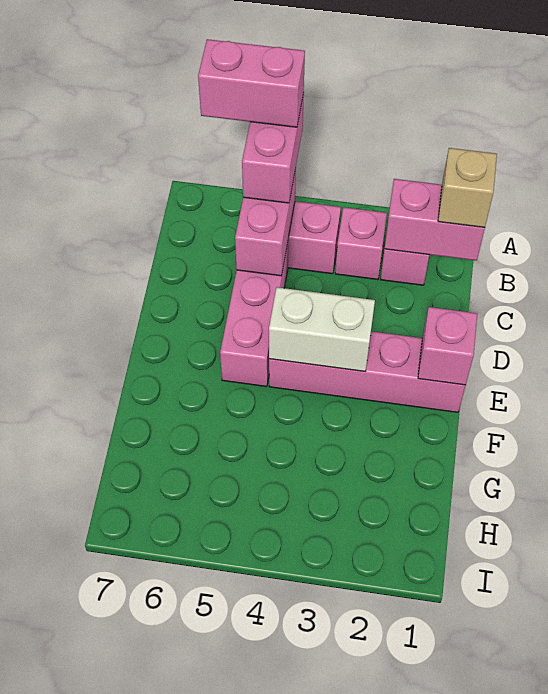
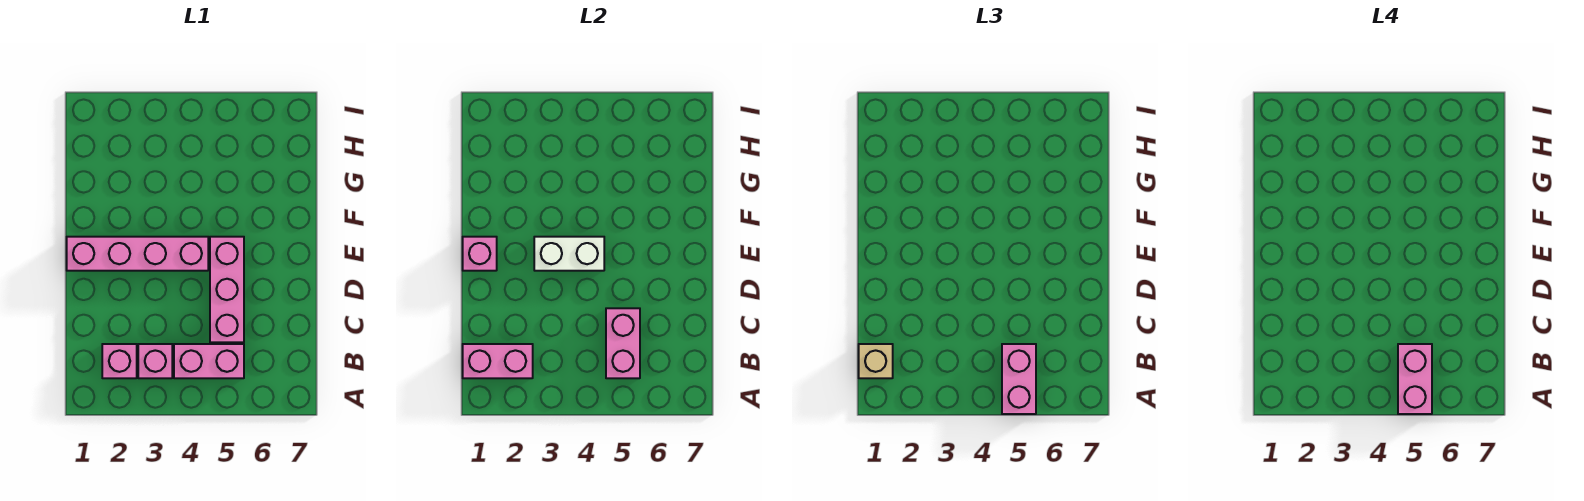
pink 1x2 brick [198,39,305,127] -> pink 1x2 brick turned to [1398,344,1432,414]

